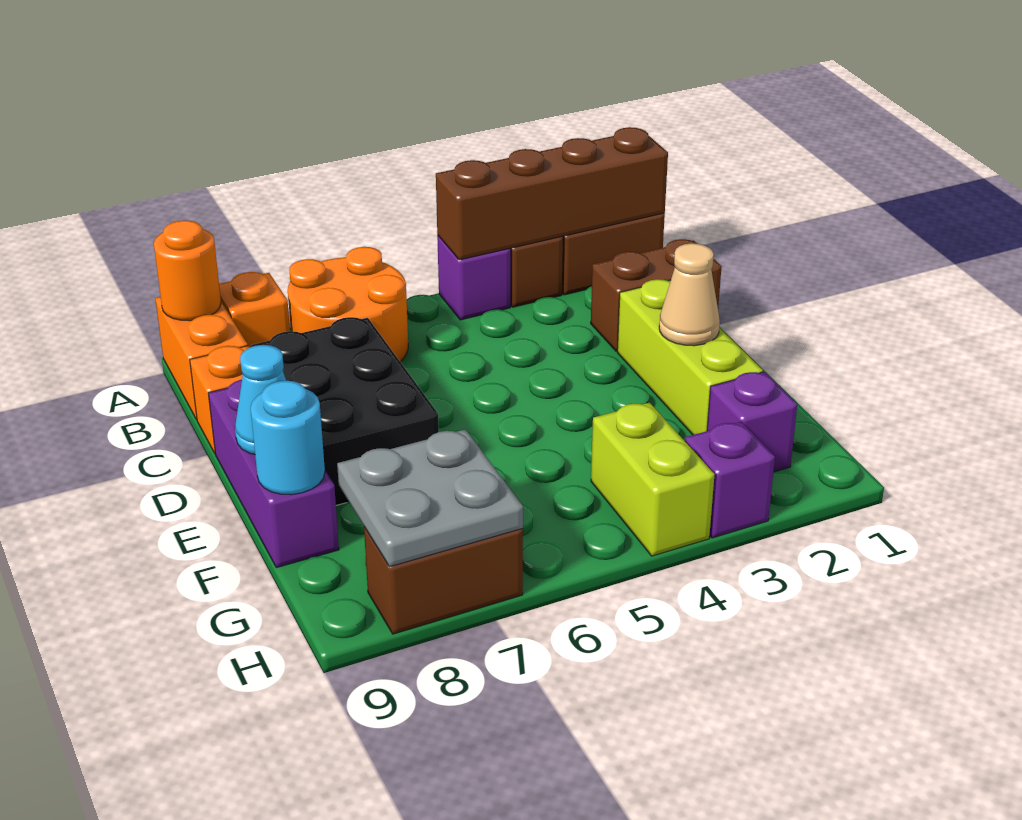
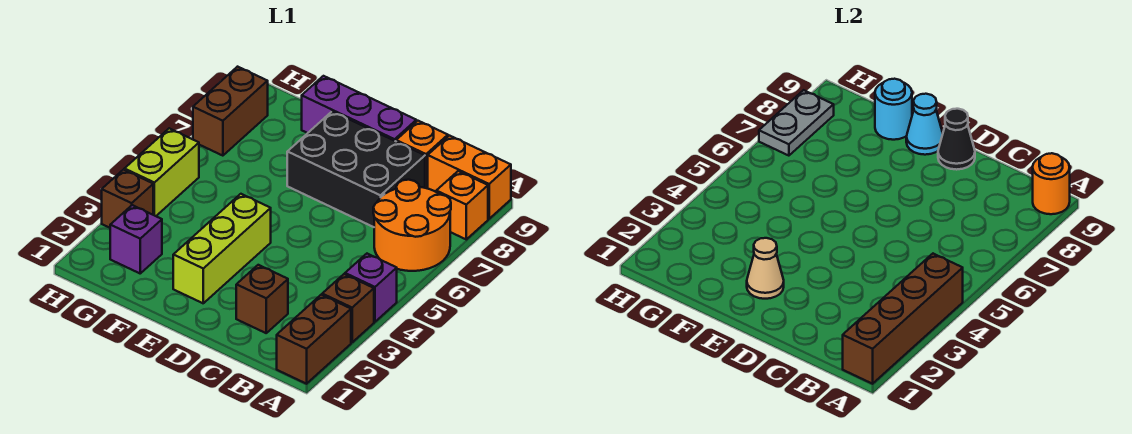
brown 1x2 brick [591,239,722,351] -> brown 1x1 brick [236,265,288,333]
lime 1x3 brick [617,279,763,435] -> lime 1x3 brick turned to [173,194,271,303]
none -> black 1x1 cone [938,109,975,170]
lime 1x2 brick [591,402,715,556] -> lime 1x2 brick turned to [124,128,199,216]
grey 2x2 plate [337,429,523,567] -> grey 1x2 plate [759,90,834,156]
purple 1x1 brick [685,422,775,538] -> brown 1x1 brick [102,170,153,228]

